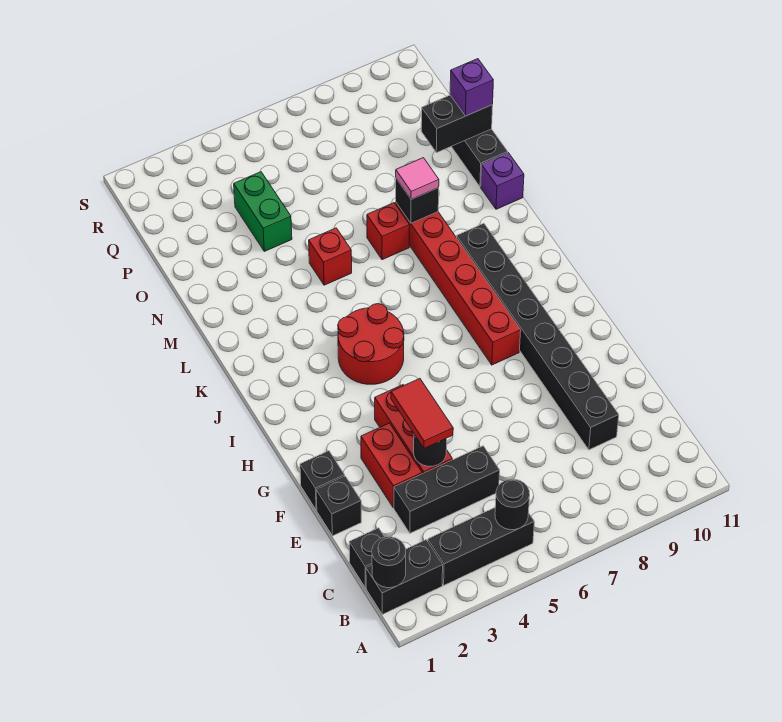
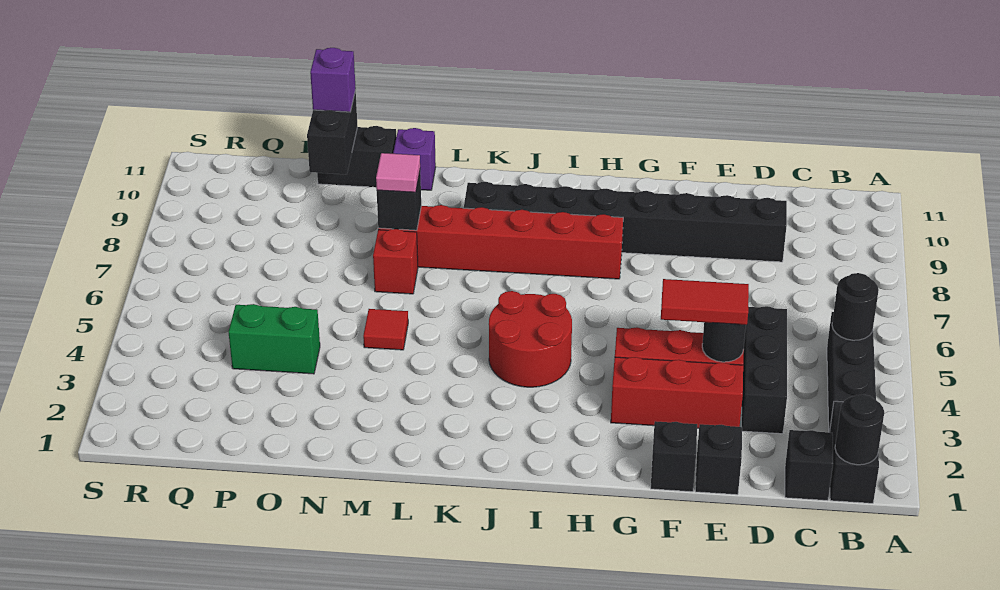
red 1x2 brick [361,423,422,508] -> red 1x3 brick [611,357,743,428]
red 1x1 brick [309,228,352,285] -> red 1x1 tile [363,309,408,350]

